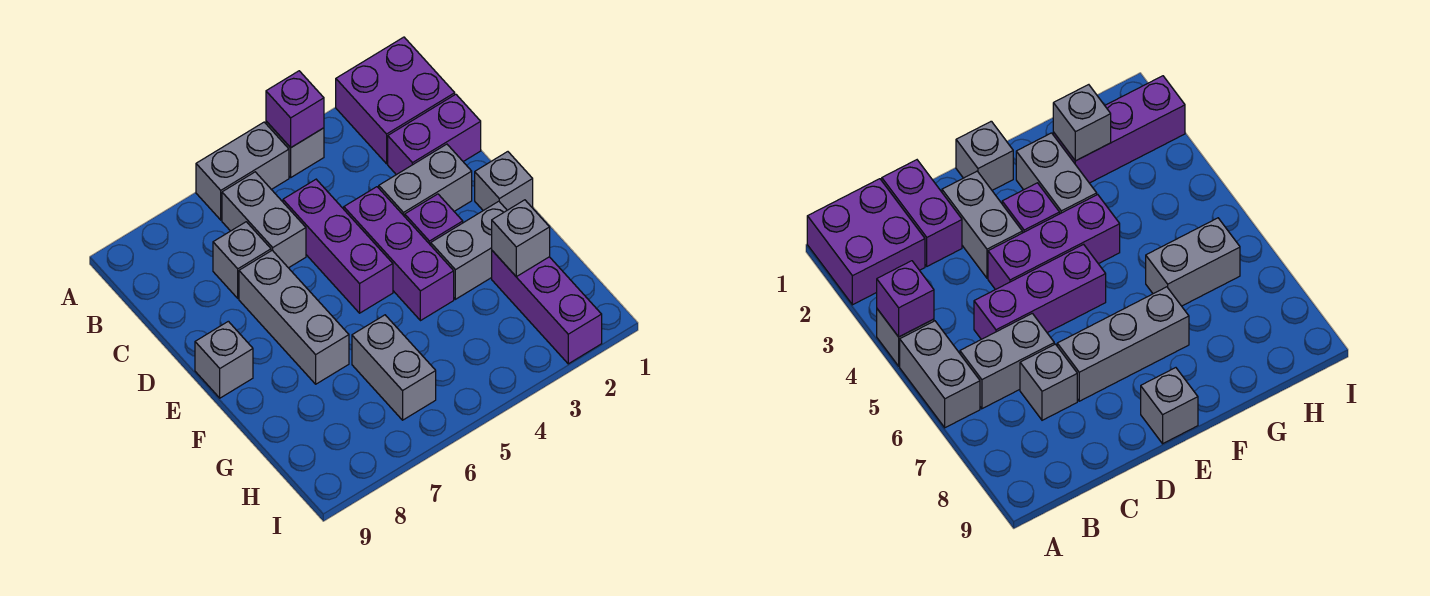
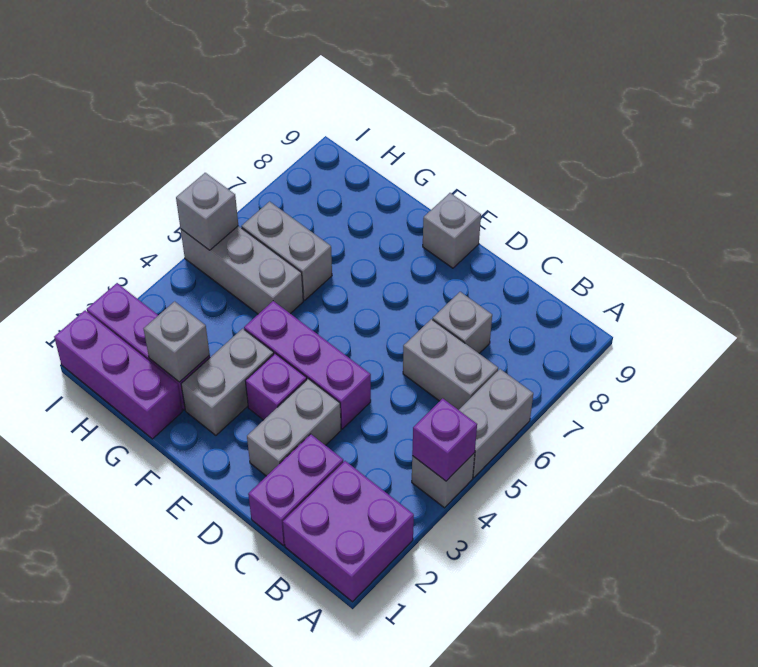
purple 1x3 brick [283,179,393,313] -> purple 1x3 brick moved to [54,310,183,439]
grey 1x3 brick [239,250,349,384] -> grey 1x3 brick moved to [181,226,303,314]
grey 1x1 brick [475,152,533,211] -> grey 1x1 brick moved to [176,173,238,250]

